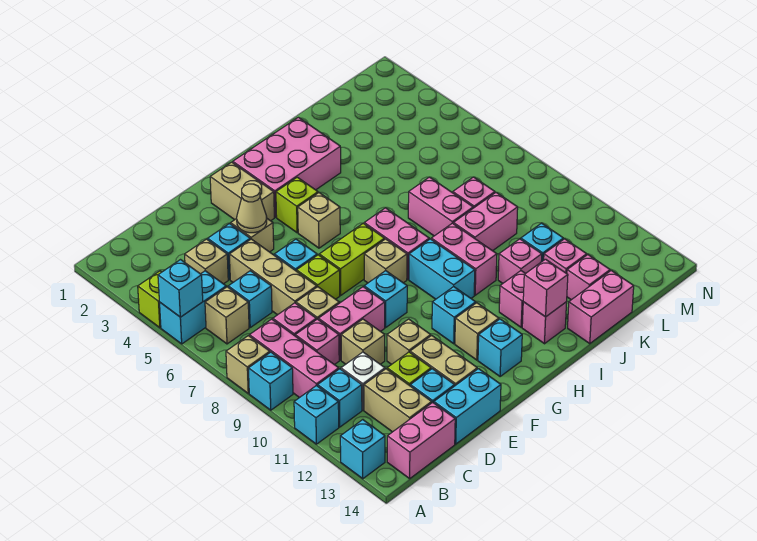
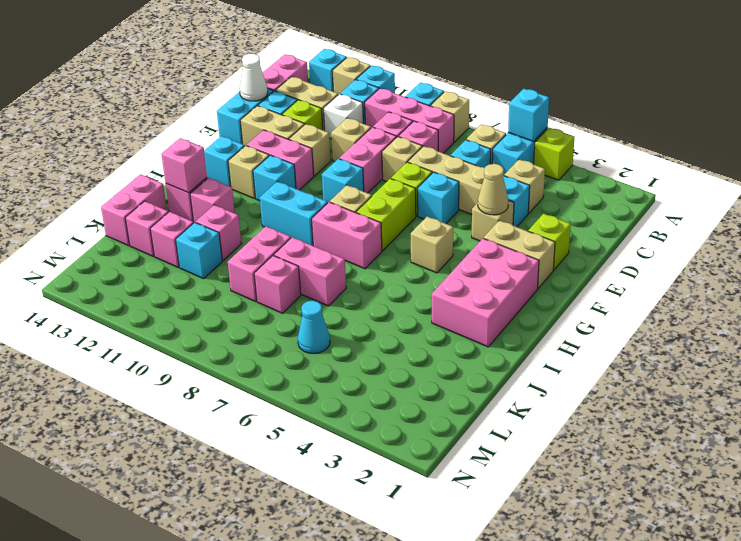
none -> tan 1x1 brick [332,57,370,95]
none -> white 1x1 cone [240,54,268,101]
lime 1x1 brick [276,177,318,233] -> lime 1x1 brick moved to [528,214,571,270]
pink 1x2 brick [431,223,497,295] -> pink 1x2 brick moved to [247,130,314,190]
none -> cyan 1x1 cone [298,301,330,354]

